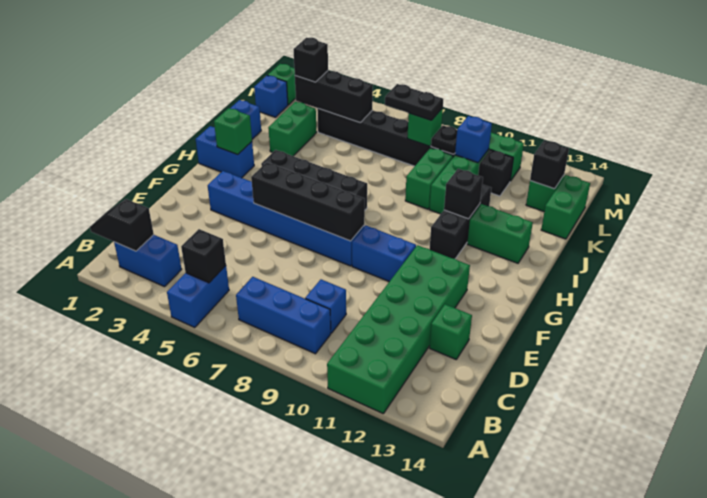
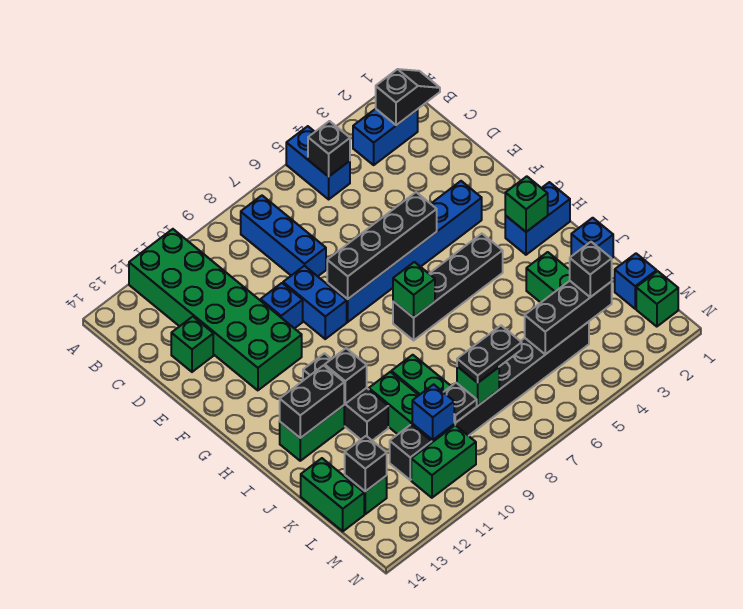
blue 1x3 brick [236,277,331,354] -> blue 1x3 brick turned to [241,196,326,276]
blue 1x1 brick [305,279,346,333] -> blue 1x1 brick moved to [261,283,303,329]
blue 1x2 brick [352,226,416,282] -> blue 1x2 brick turned to [283,266,347,339]
none -> green 1x1 brick [393,262,435,318]
none -> black 1x2 brick [280,365,344,438]

